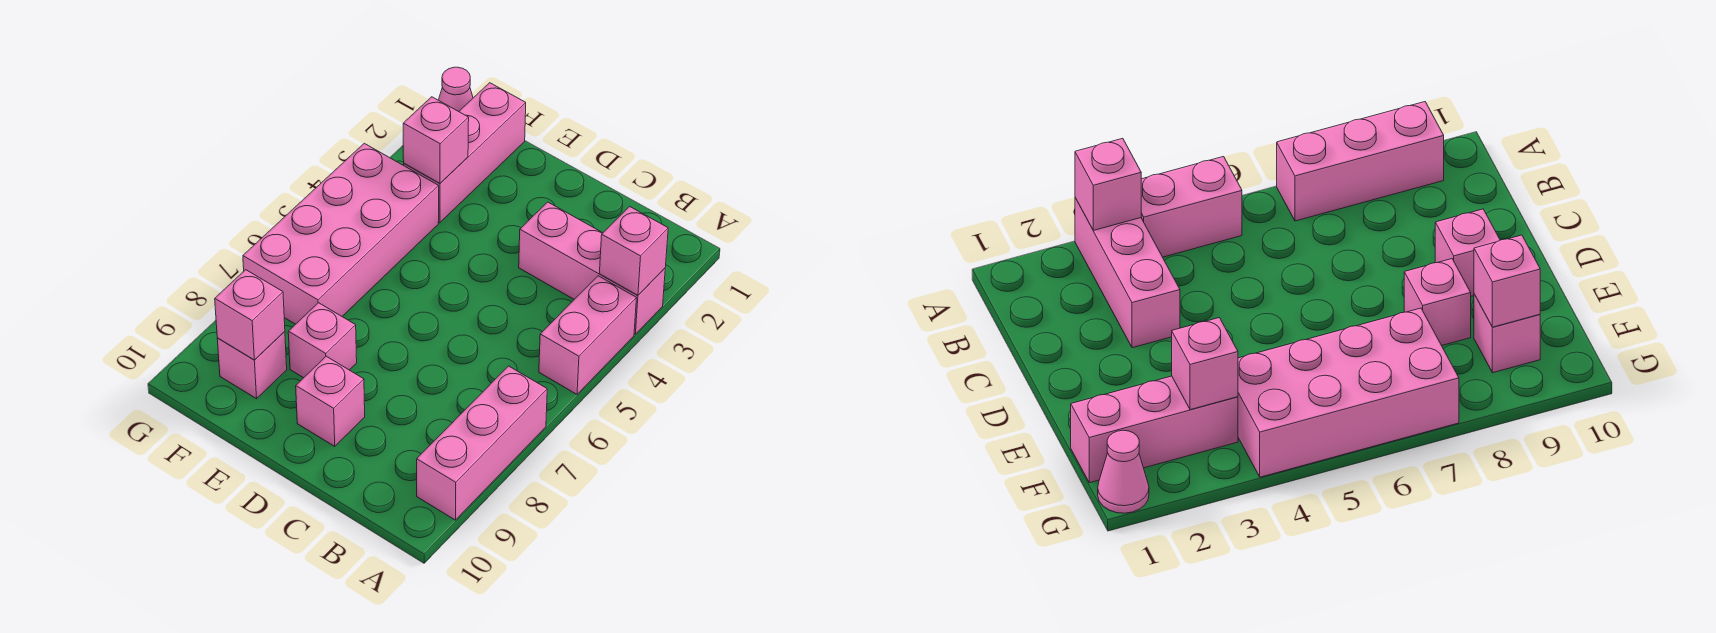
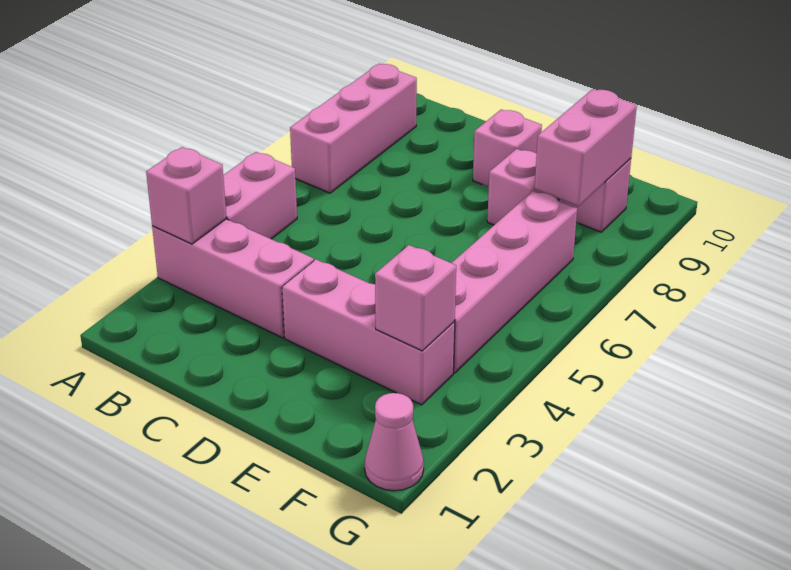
pink 1x3 brick [404,83,526,223] -> pink 1x3 brick turned to [282,259,455,405]
pink 2x4 brick [243,143,439,324] -> pink 1x4 brick [452,191,577,373]
pink 1x1 brick [215,270,285,360] -> pink 1x2 brick [535,89,637,206]

